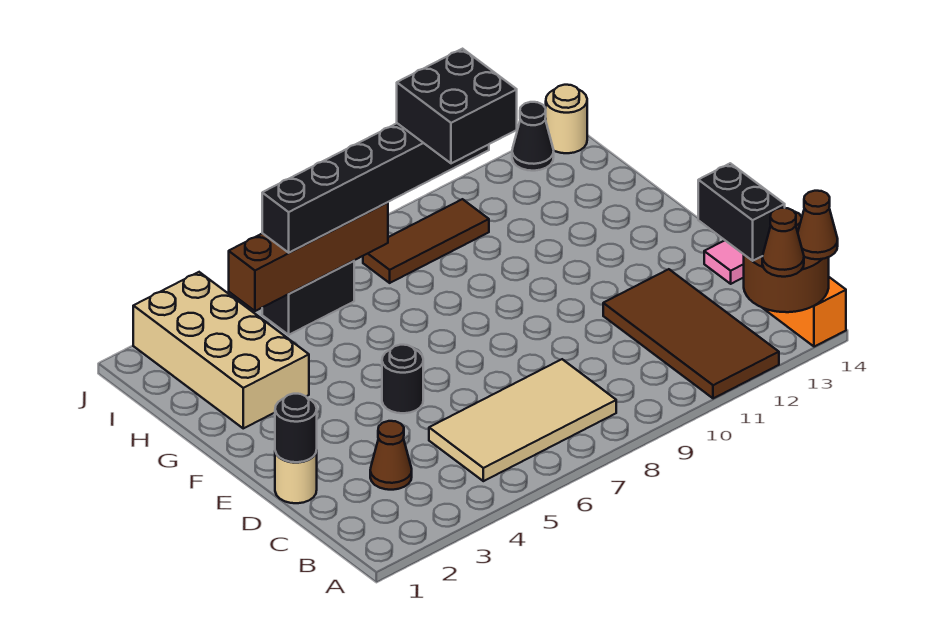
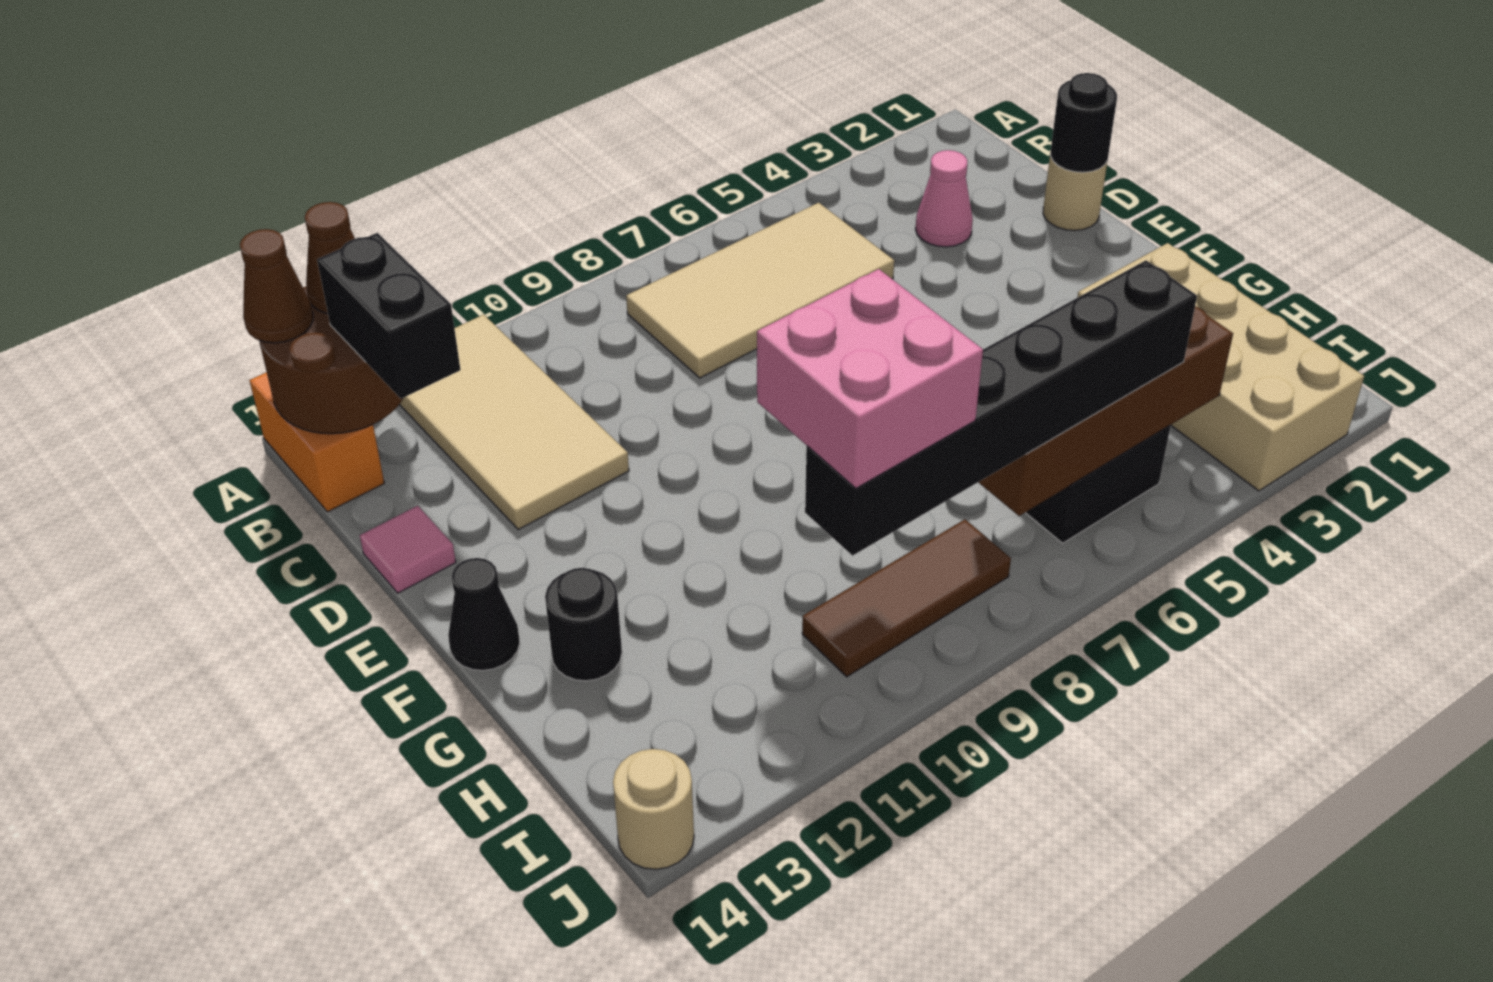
brown 2x4 tile [603,269,779,398] -> tan 2x4 tile [399,314,629,530]
brown 1x1 cone [370,421,412,490] -> pink 1x1 cone [915,150,973,247]
black 1x1 round brick [382,345,423,413] -> black 1x1 round brick moved to [545,568,622,681]
black 2x2 brick [397,49,517,163] -> pink 2x2 brick [757,269,983,488]
black 1x1 cone [512,102,554,171] -> black 1x1 cone moved to [448,558,520,671]

